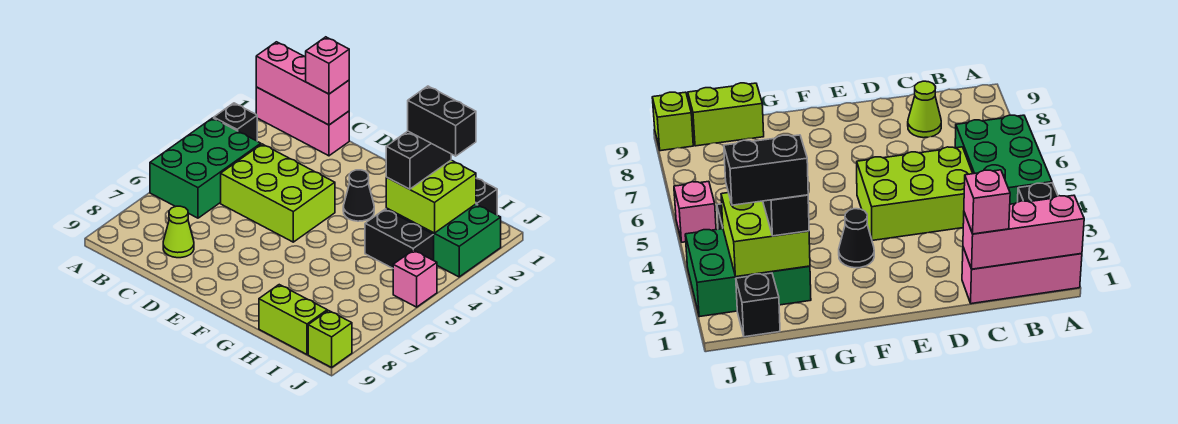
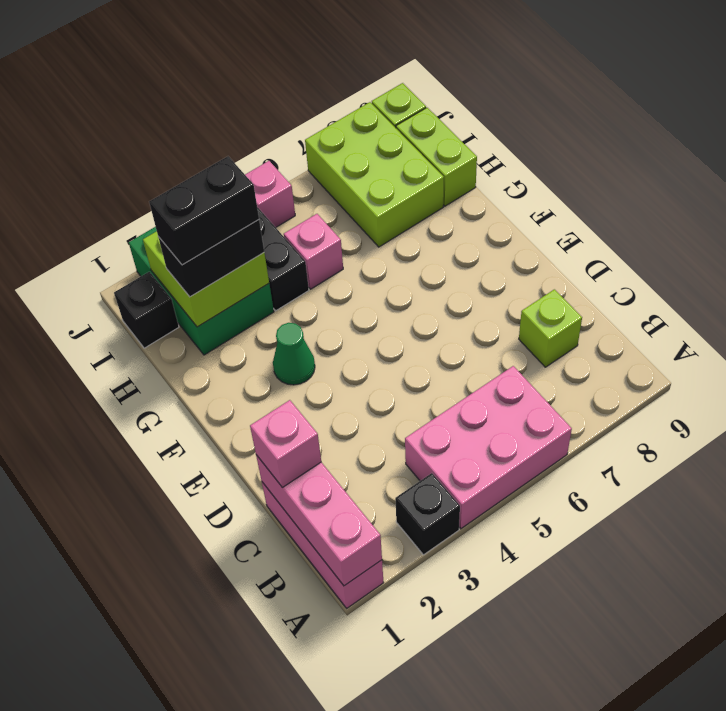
green 2x3 brick [150,118,261,218] -> pink 2x3 brick [405,366,572,529]
lime 2x3 brick [221,144,335,242] -> lime 2x3 brick moved to [305,102,444,247]
lime 1x1 cone [163,206,194,258] -> lime 1x1 brick [519,289,582,367]
black 1x1 cone [343,170,374,221] -> green 1x1 cone [273,323,315,385]
black 1x2 brick [408,86,476,156] -> black 1x2 brick turned to [149,156,259,265]
none -> pink 1x1 brick [284,214,343,289]

